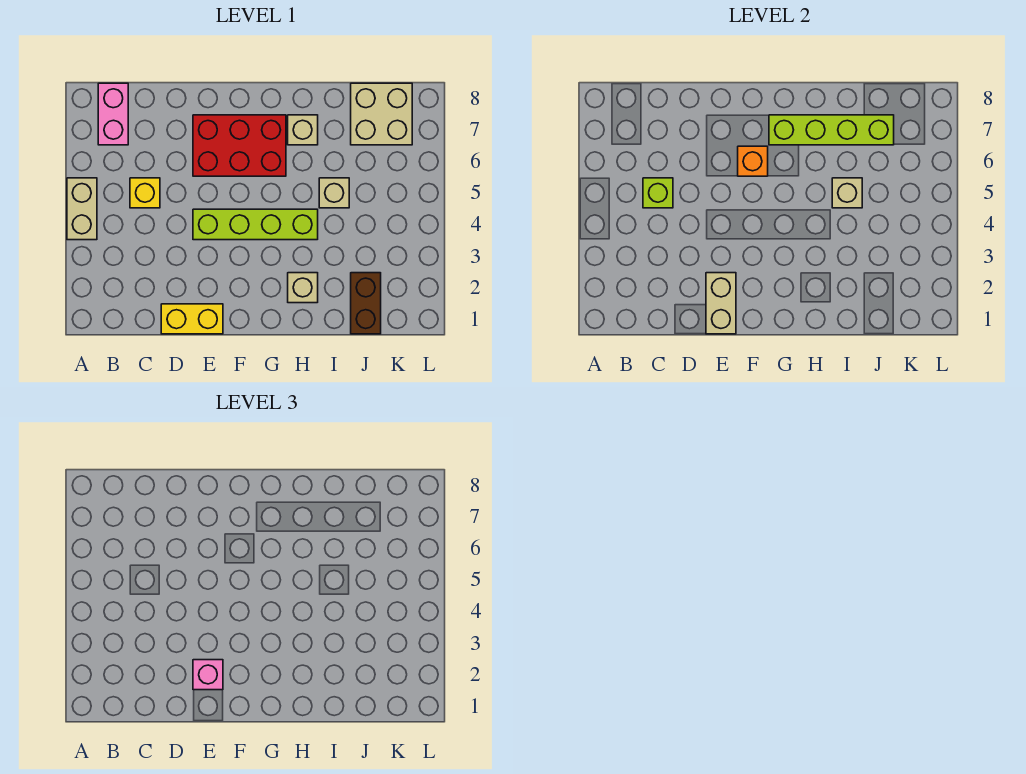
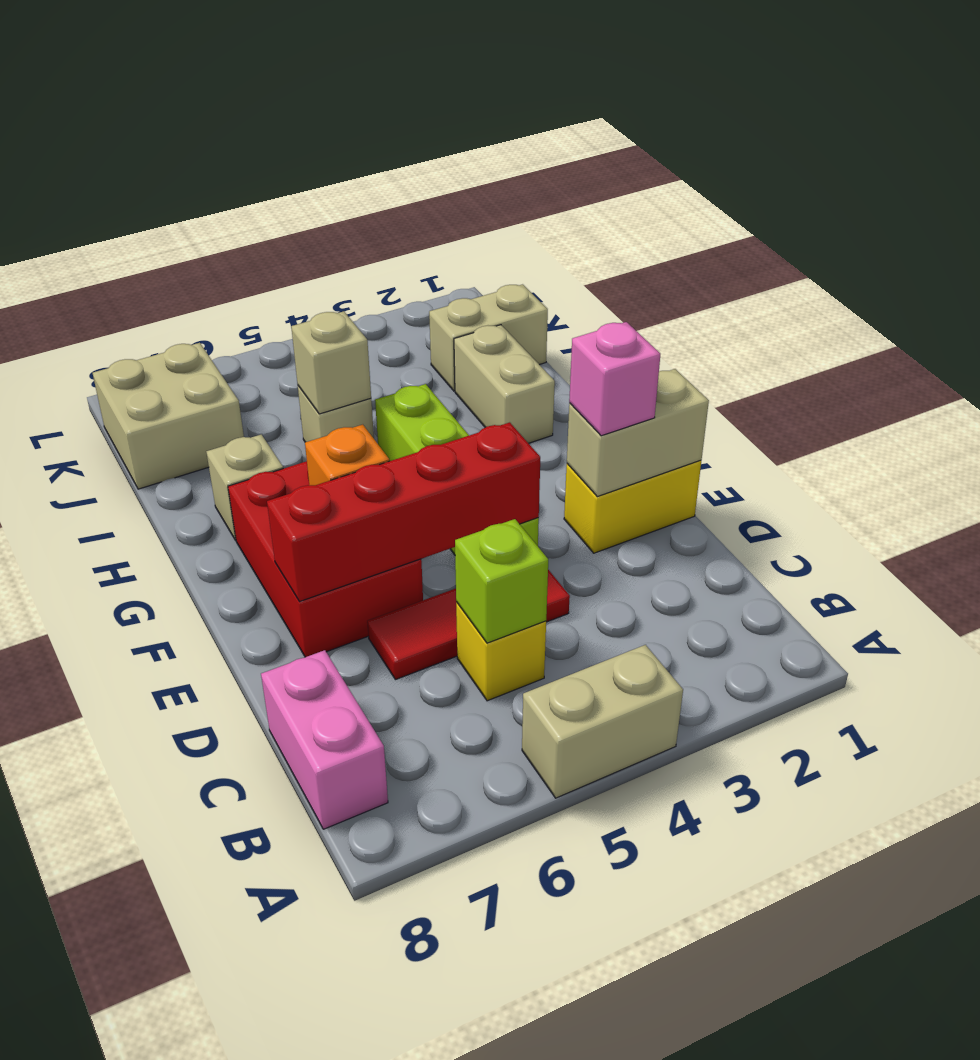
pink 1x2 brick [98,83,128,145] -> pink 1x2 brick turned to [261,650,388,829]
yellow 1x2 brick [161,304,223,334] -> yellow 1x2 brick turned to [564,460,701,553]
none -> red 1x3 tile [367,570,570,680]
none -> red 1x4 brick [267,422,540,602]
lime 1x4 brick [769,115,894,145] -> none
tan 1x1 brick [288,273,318,303] -> tan 1x2 brick [454,325,555,443]
brown 1x2 brick [351,273,381,334] -> tan 1x2 brick [429,284,548,391]

